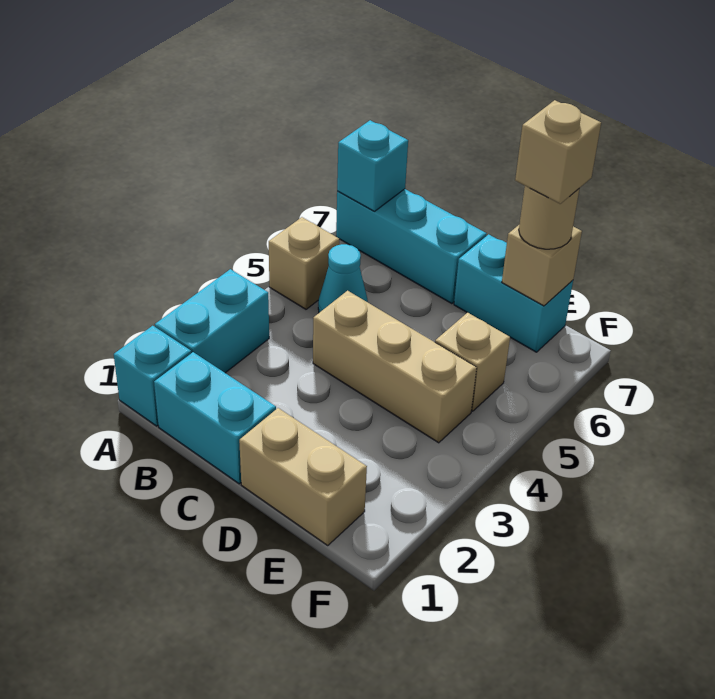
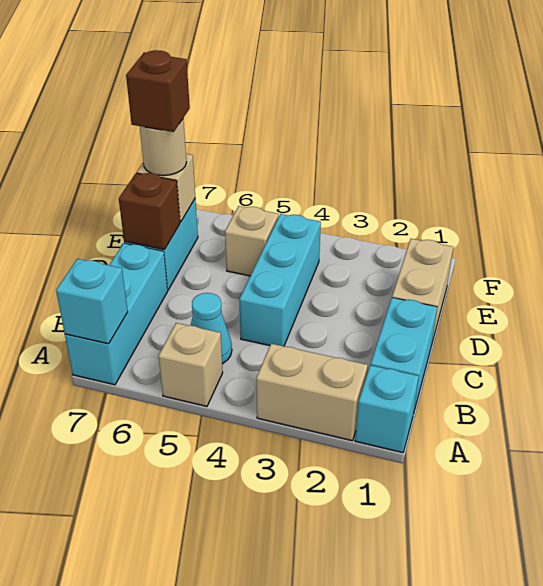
cyan 1x2 brick [155,269,269,373] -> tan 1x2 brick [256,344,368,441]
tan 1x3 brick [313,291,477,443] -> cyan 1x3 brick [239,214,321,346]
none -> brown 1x1 brick [119,173,180,250]
tan 1x1 brick [515,100,601,204] -> brown 1x1 brick [126,50,190,132]

